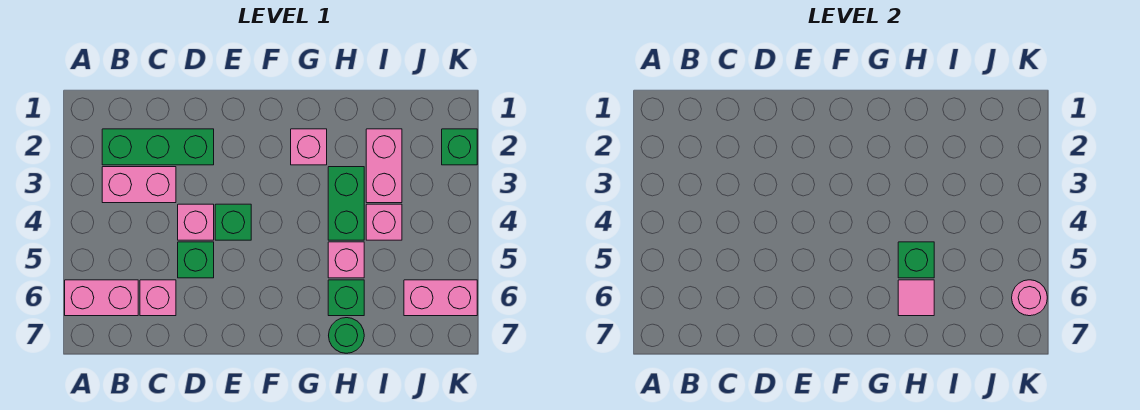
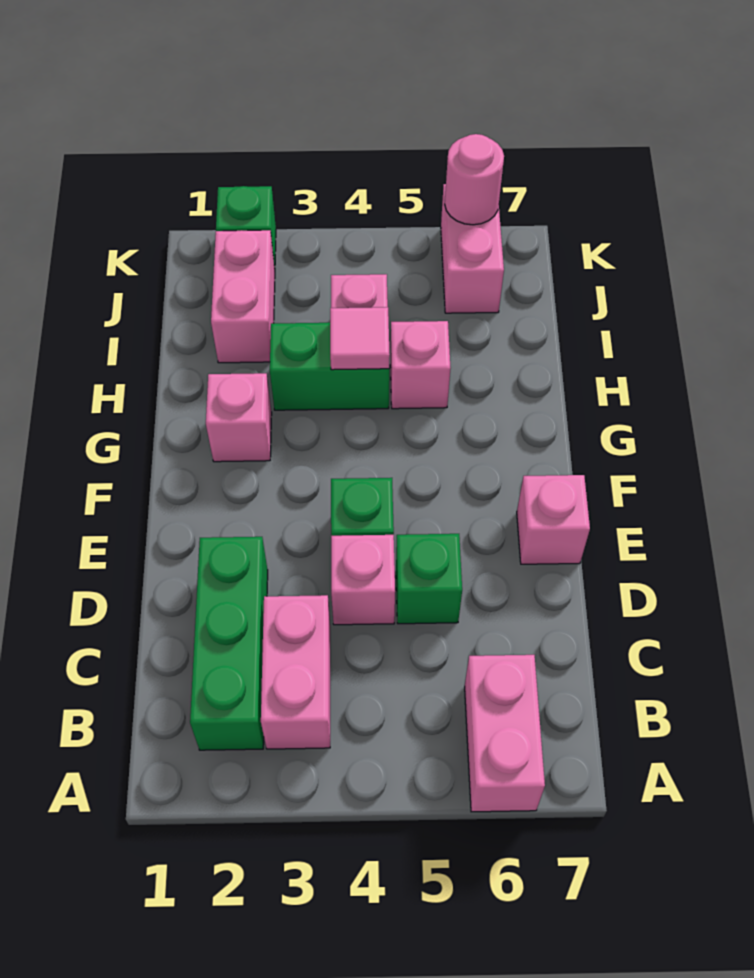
pink 1x1 brick [140,280,176,316] -> pink 1x1 brick moved to [517,475,590,564]
green 1x1 brick [898,242,934,278] -> none
green 1x1 brick [328,280,364,316] -> none
pink 1x1 tile [898,280,934,316] -> pink 1x1 tile moved to [330,307,390,370]
green 1x1 round brick [329,318,364,353] -> none
pink 1x2 brick [366,129,402,203] -> pink 1x2 brick turned to [211,230,275,363]

